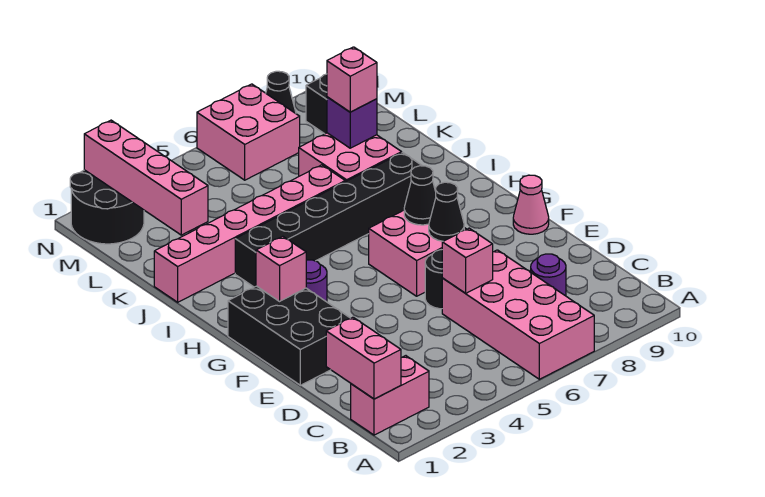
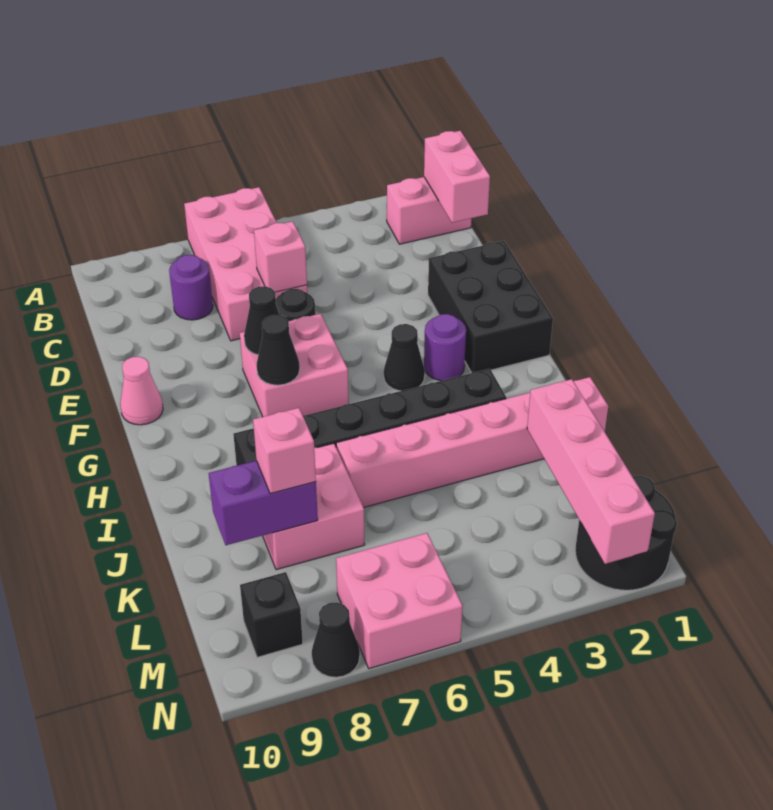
pink 1x1 brick [256,236,306,301] -> none
none -> black 1x1 cone [384,324,425,391]
purple 1x1 brick [327,97,377,148] -> purple 1x2 brick [209,461,318,545]

